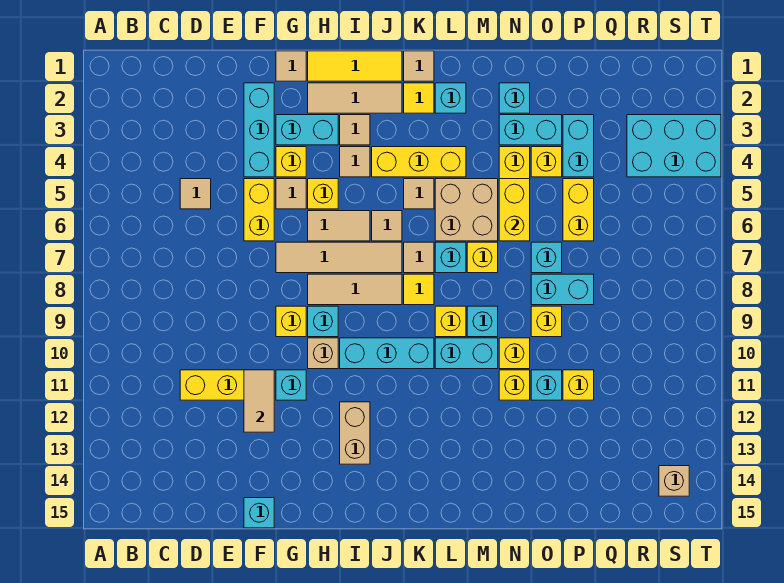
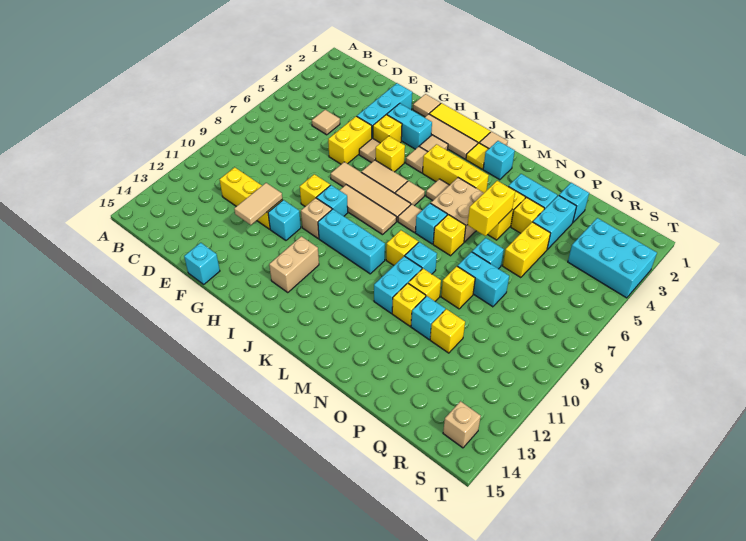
yellow 1x1 tile [404,274,434,305] -> none
cyan 1x2 brick [435,338,498,369] -> cyan 1x2 brick turned to [374,256,422,313]
cyan 1x1 brick [499,83,530,113] -> cyan 1x1 brick moved to [559,183,589,222]

